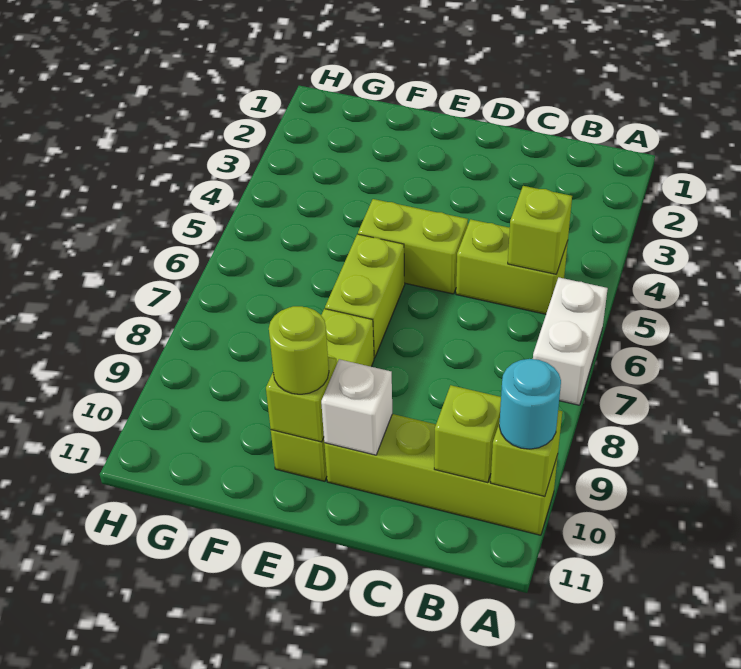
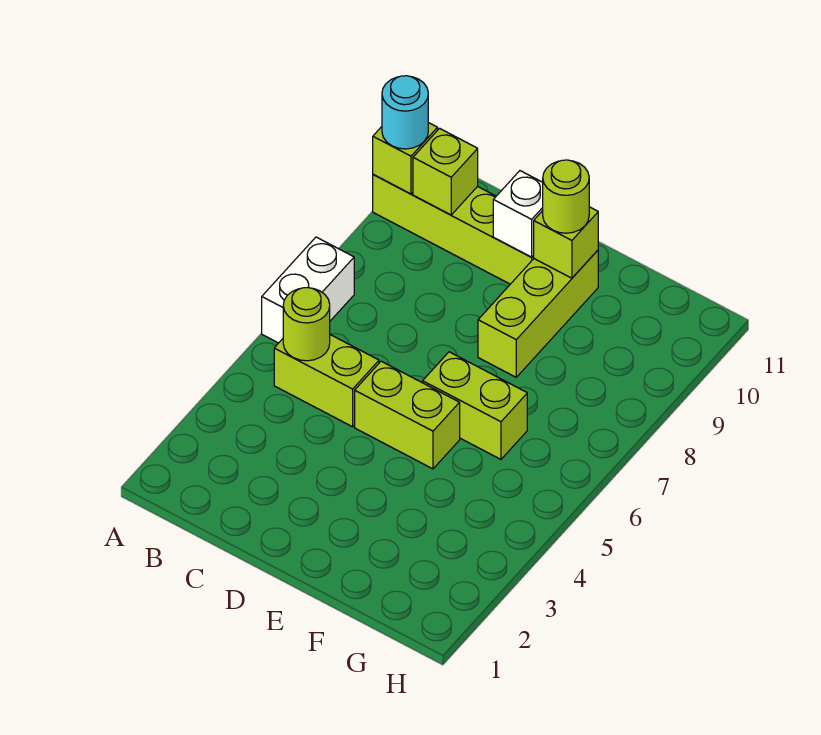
lime 1x1 brick [508,186,572,274] -> lime 1x1 round brick [283,287,330,361]
lime 1x2 brick [325,234,405,358] -> lime 1x2 brick turned to [423,352,527,459]

